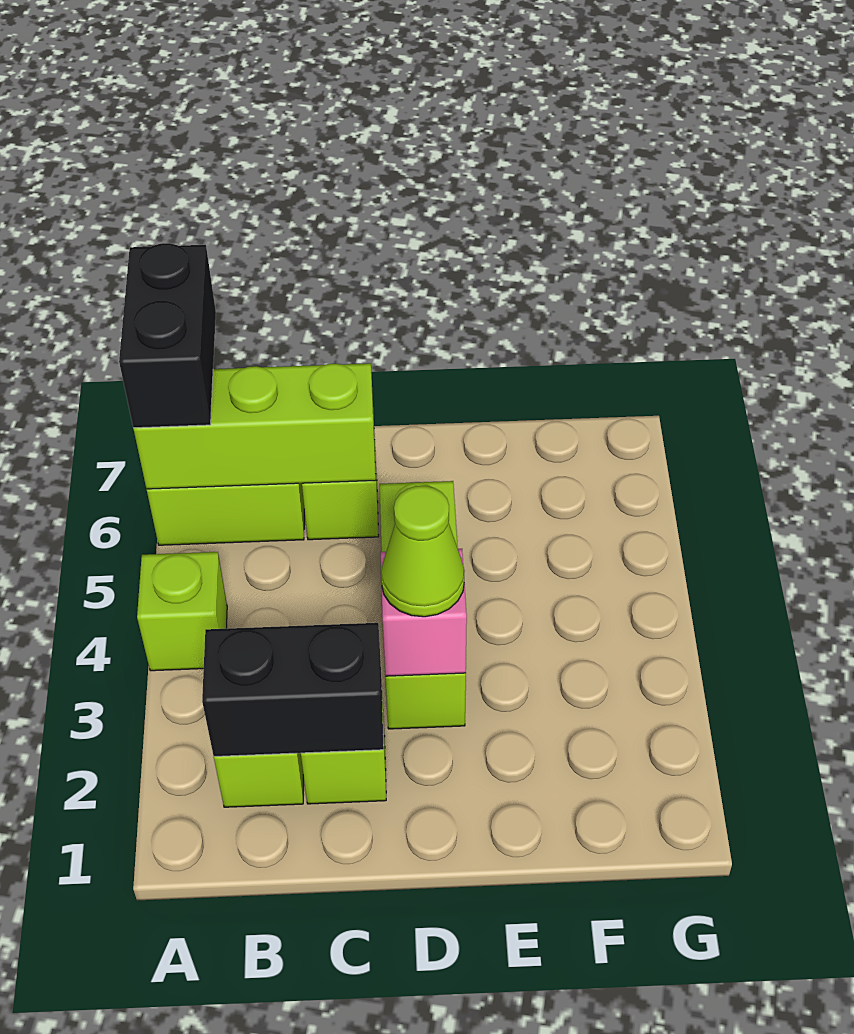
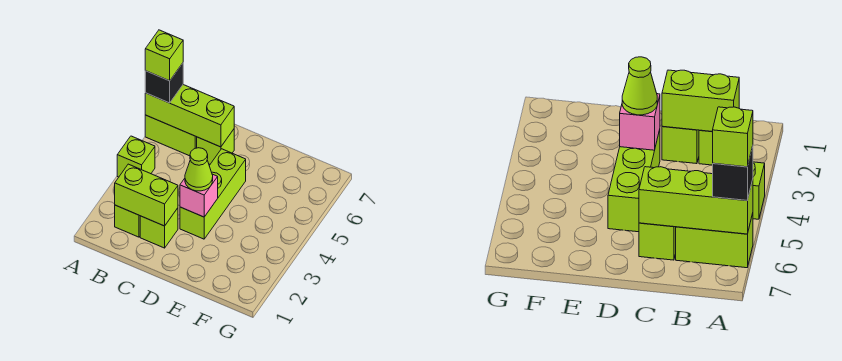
black 1x2 brick [119,243,216,428] -> black 1x1 brick [145,63,183,103]
none -> lime 1x1 brick [145,30,183,81]
black 1x2 brick [202,623,384,756] -> lime 1x2 brick [115,164,178,226]

